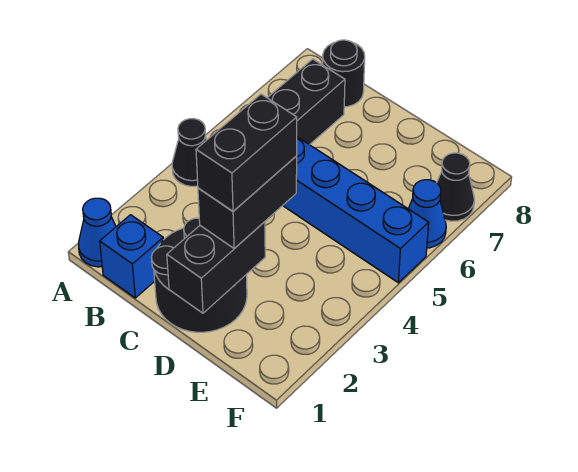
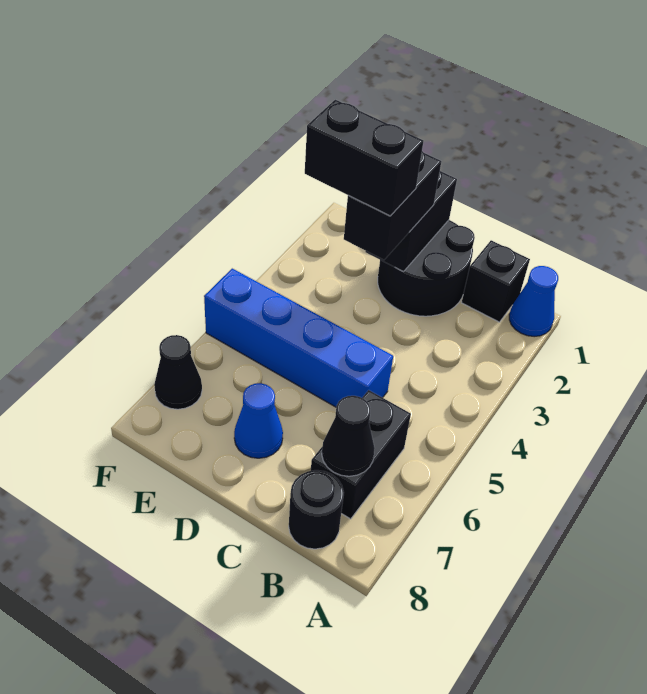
black 1x1 cone [172,119,206,186] -> black 1x1 cone moved to [322,396,375,476]
blue 1x1 brick [100,215,163,298] -> black 1x1 brick [462,240,530,322]
black 1x2 brick [196,94,297,211] -> black 1x2 brick turned to [305,100,423,216]
blue 1x1 cone [408,180,446,248] -> blue 1x1 cone moved to [234,383,283,458]

